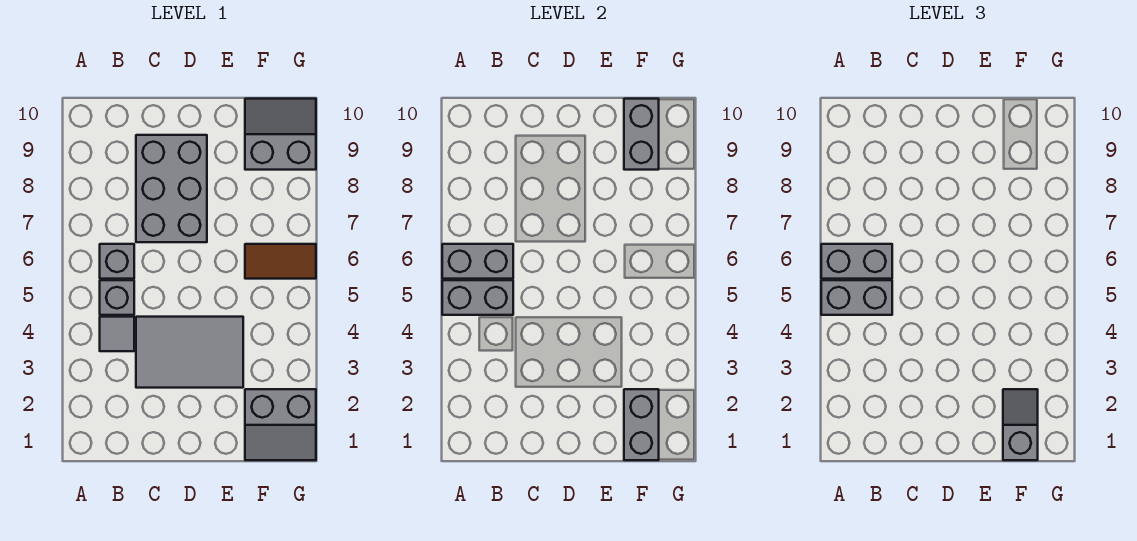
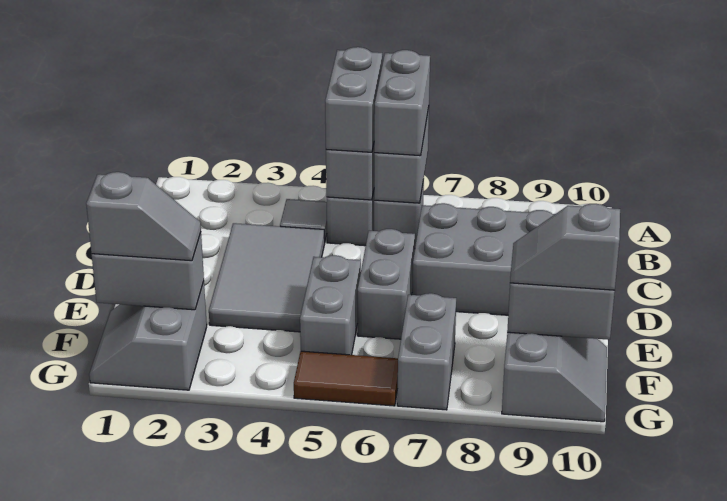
none -> grey 1x2 brick [358,229,415,339]
none -> grey 1x2 brick [300,255,361,355]
brown 1x2 tile [245,244,316,279] -> brown 1x2 tile turned to [294,351,398,406]
none -> grey 1x2 brick [397,293,456,410]
none -> grey 1x2 slope [510,204,620,290]

